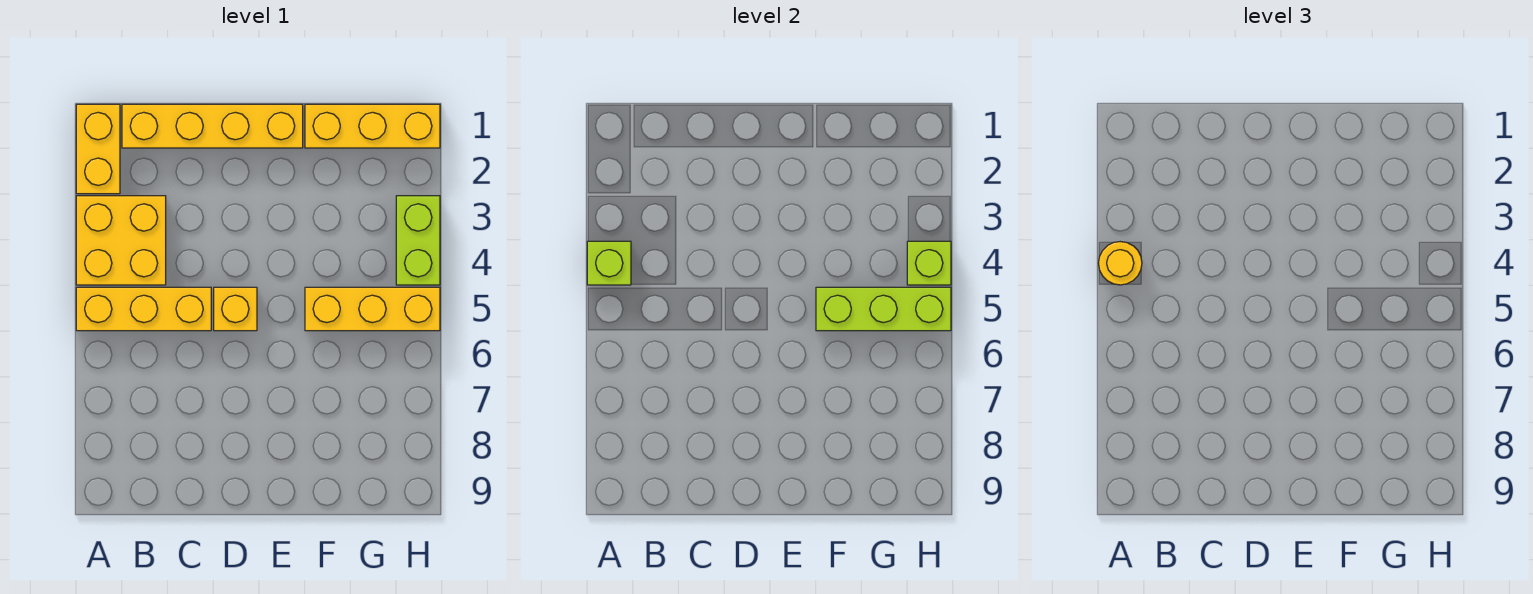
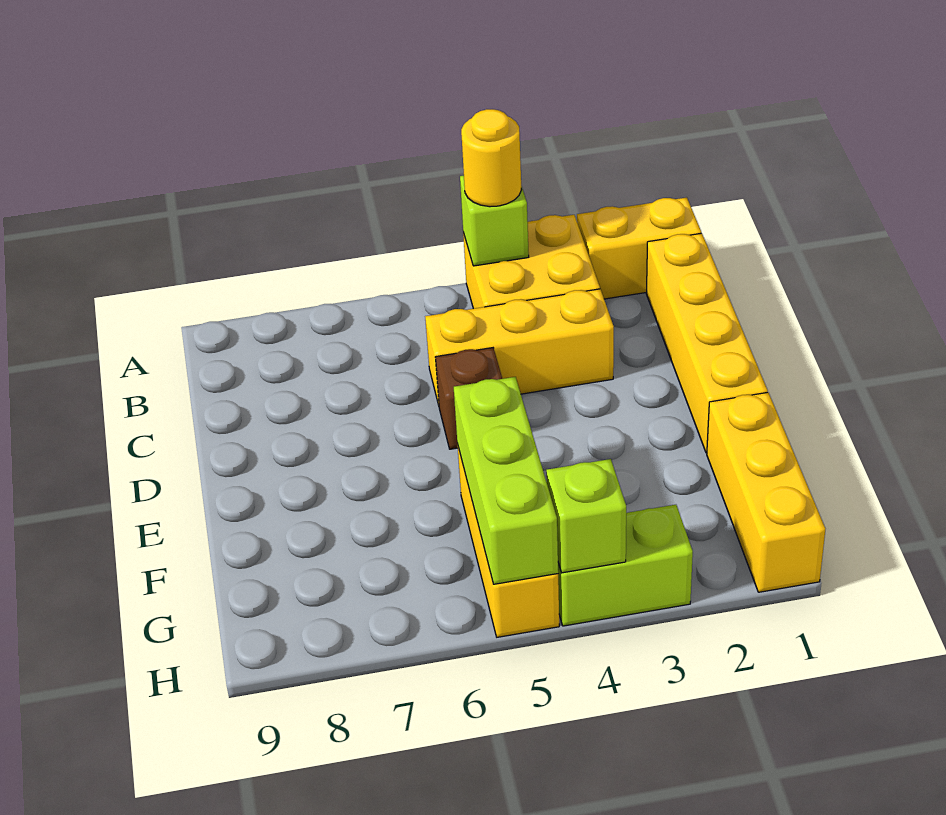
yellow 1x3 brick [76,287,211,331] -> yellow 1x3 brick turned to [425,289,614,405]
yellow 1x1 brick [214,287,257,331] -> brown 1x1 brick [436,348,502,449]

